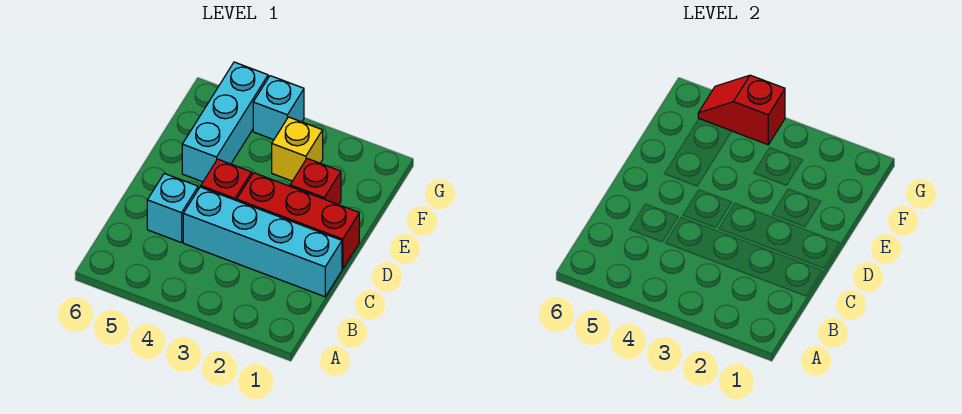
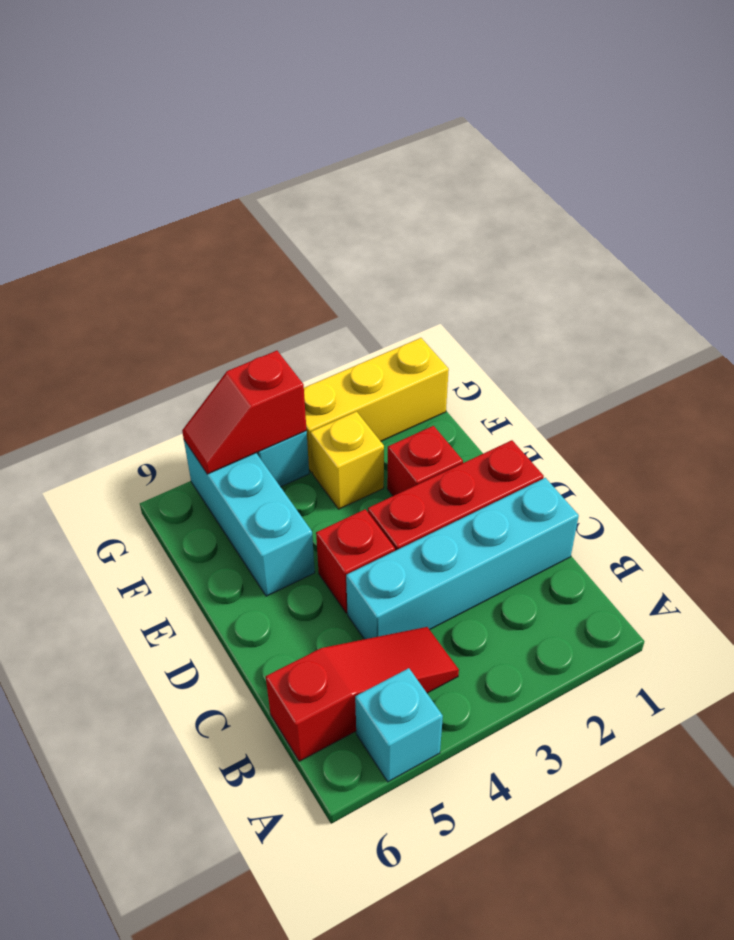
none -> red 1x3 slope [266,627,459,761]
cyan 1x1 brick [147,174,198,243] -> cyan 1x1 brick moved to [355,668,443,782]
none -> yellow 1x3 brick [304,338,449,472]

